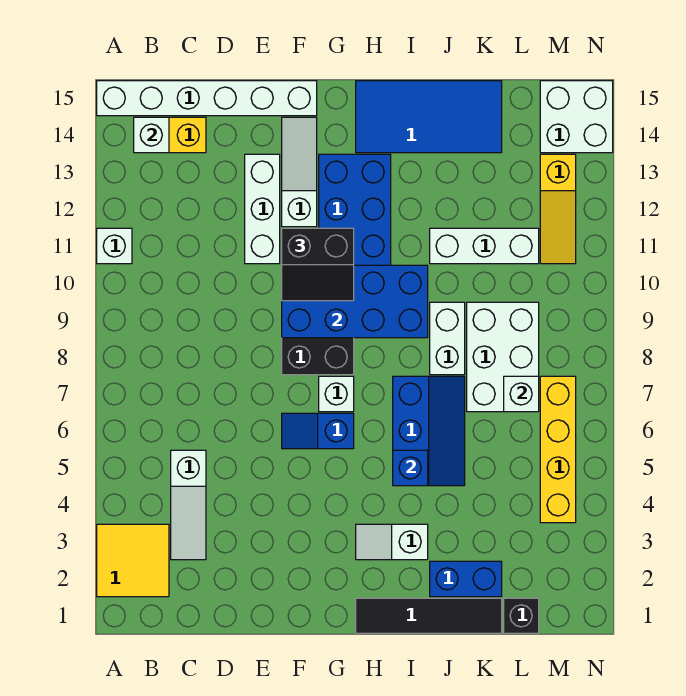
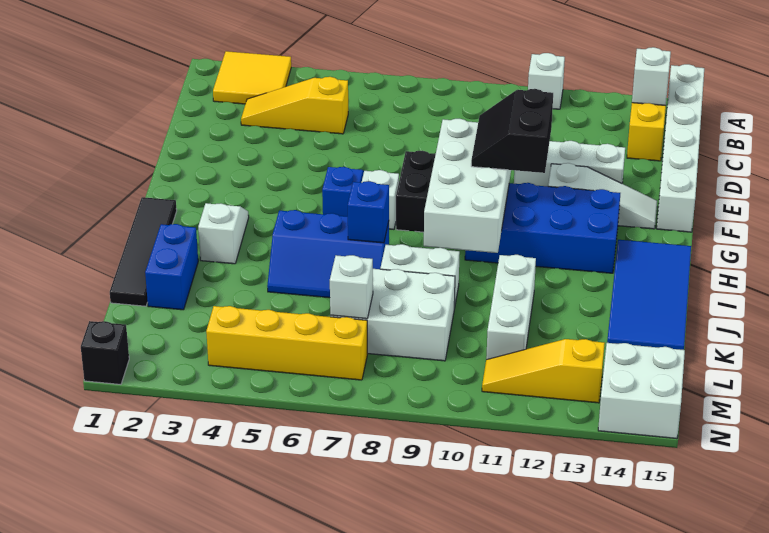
white 1x3 slope [171,450,206,560] -> yellow 1x3 slope [241,77,348,134]
blue 2x4 brick [282,265,428,338] -> white 2x4 brick [424,119,511,253]
blue 1x1 brick [393,450,428,486] -> blue 1x1 brick moved to [348,181,389,243]
black 1x1 brick [504,598,539,633] -> black 1x1 brick moved to [81,321,129,384]

